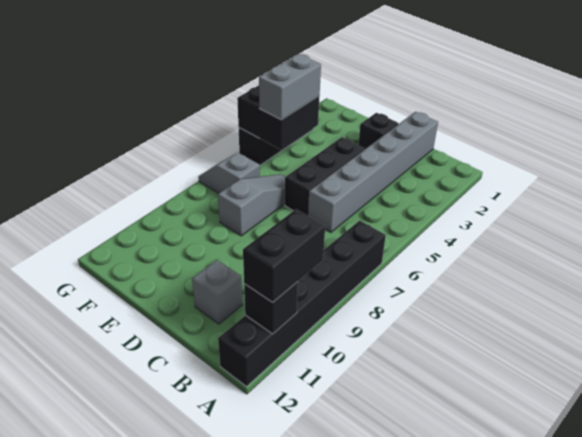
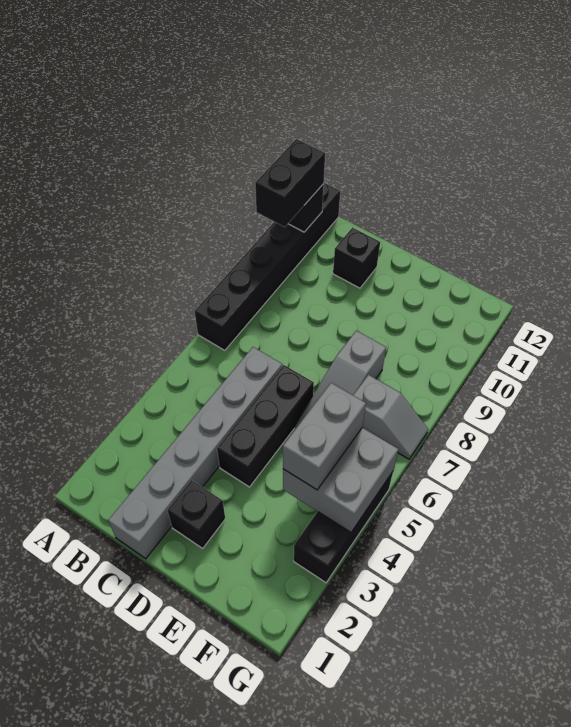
grey 1x1 brick [192,260,243,324] -> black 1x1 brick [333,228,380,288]
black 2x2 brick [237,85,320,150] -> grey 2x2 brick [283,428,398,532]

